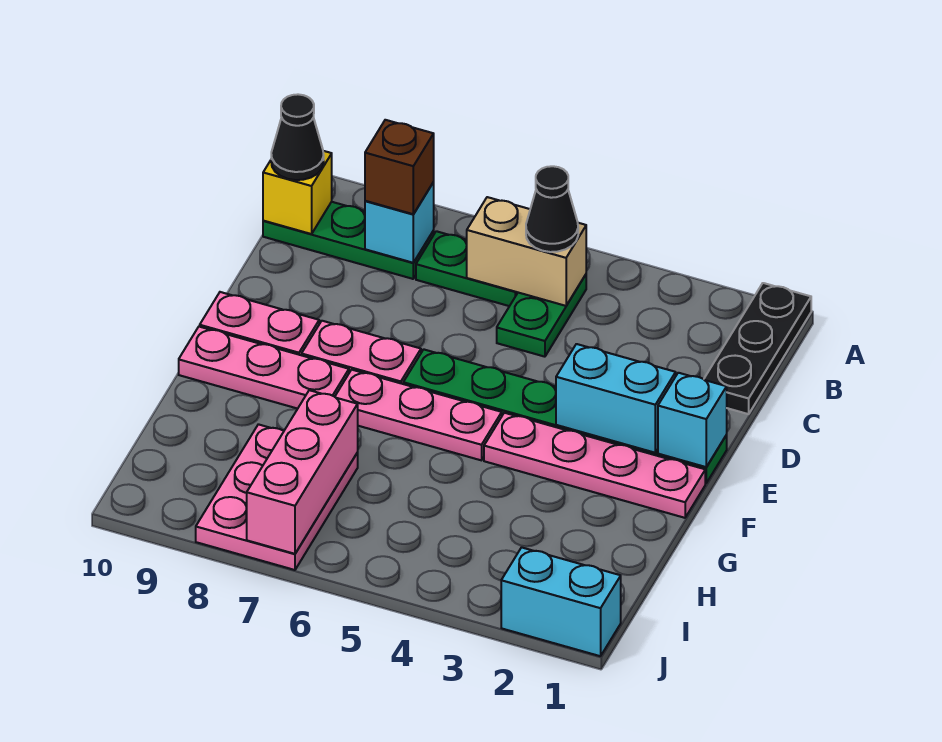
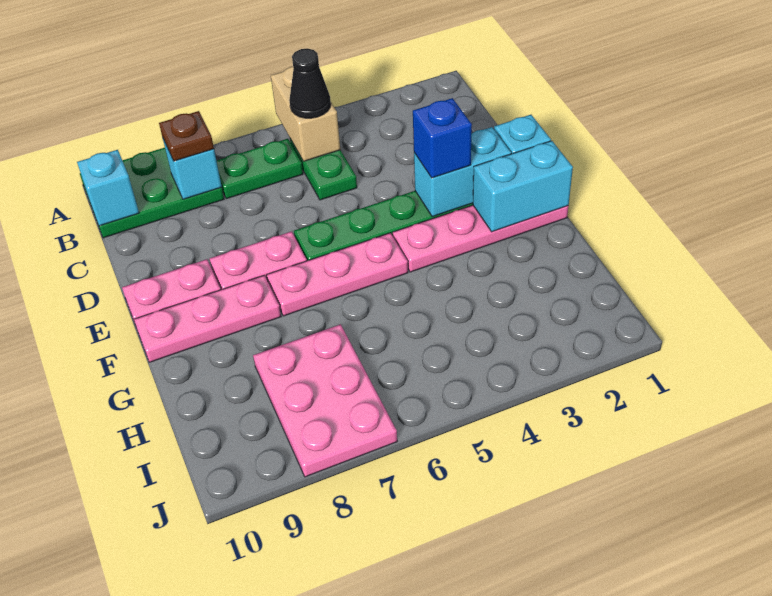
black 1x3 plate [704,283,811,414] -> none
tan 1x2 brick [467,197,586,306] -> tan 1x2 brick turned to [271,67,340,161]
green 1x3 plate [263,202,434,279] -> green 2x3 plate [80,148,224,238]
brown 1x1 brick [365,120,434,214] -> brown 1x1 plate [159,111,214,161]
yellow 1x1 brick [263,151,332,234] -> cyan 1x1 brick [77,150,139,226]
black 1x1 cone [271,94,324,180] -> none
none -> blue 1x1 brick [413,98,472,178]
pink 1x3 brick [247,390,358,554] -> none
cyan 1x2 brick [501,547,621,656] -> cyan 1x2 brick moved to [473,141,573,232]

